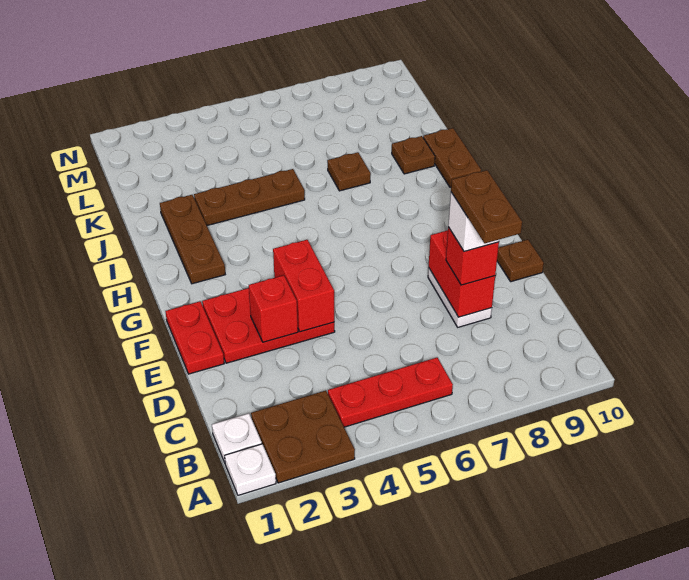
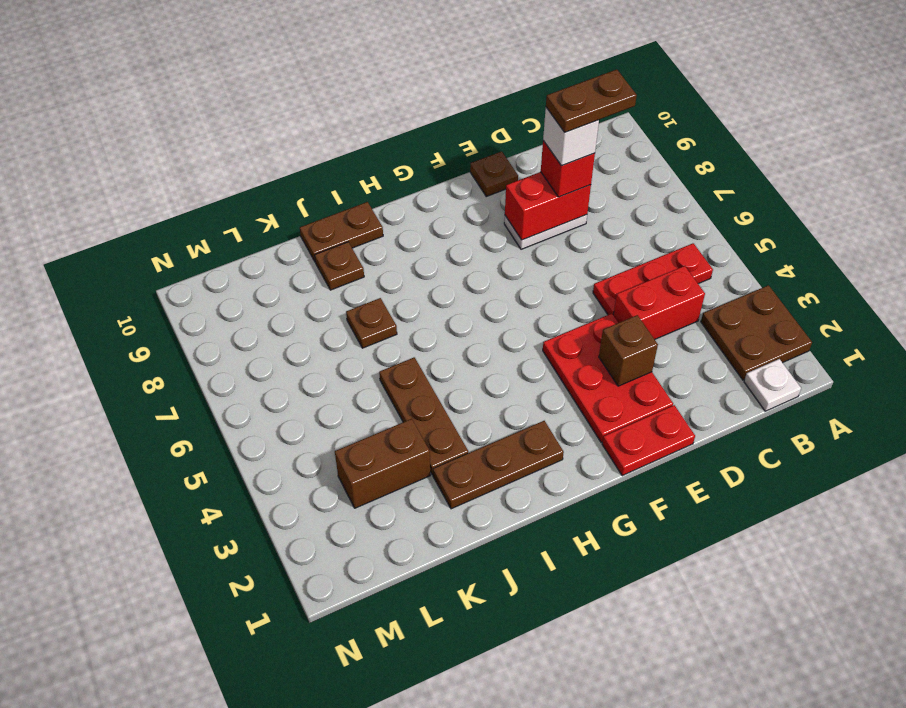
white 1x1 plate [225,444,276,495] -> none
red 1x3 plate [328,358,453,427] -> red 1x3 plate turned to [593,243,713,315]
red 1x1 brick [249,275,298,342] -> brown 1x1 brick [599,315,658,386]
red 1x2 brick [273,240,334,332] -> red 1x2 brick moved to [613,266,705,340]
none -> brown 1x2 brick [335,419,430,508]

